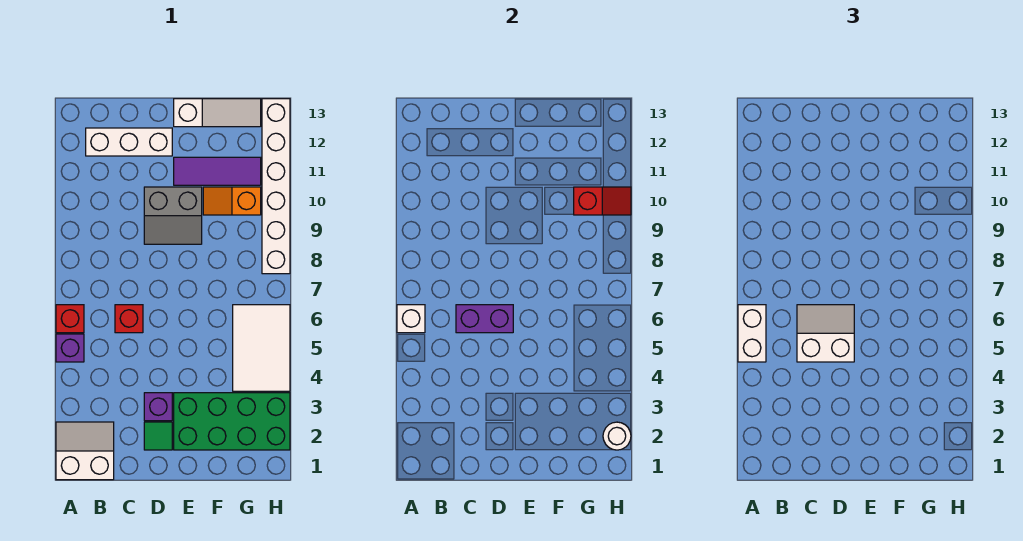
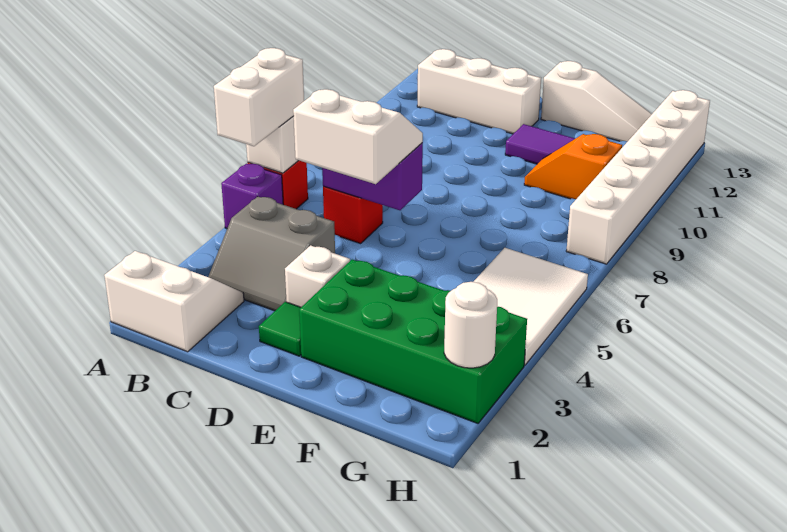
purple 1x1 brick [144,393,172,421] -> white 1x1 brick [285,245,350,307]
grey 2x2 slope [144,187,202,244] -> grey 2x2 slope moved to [208,197,335,311]
red 1x2 slope [574,187,631,215] -> none

